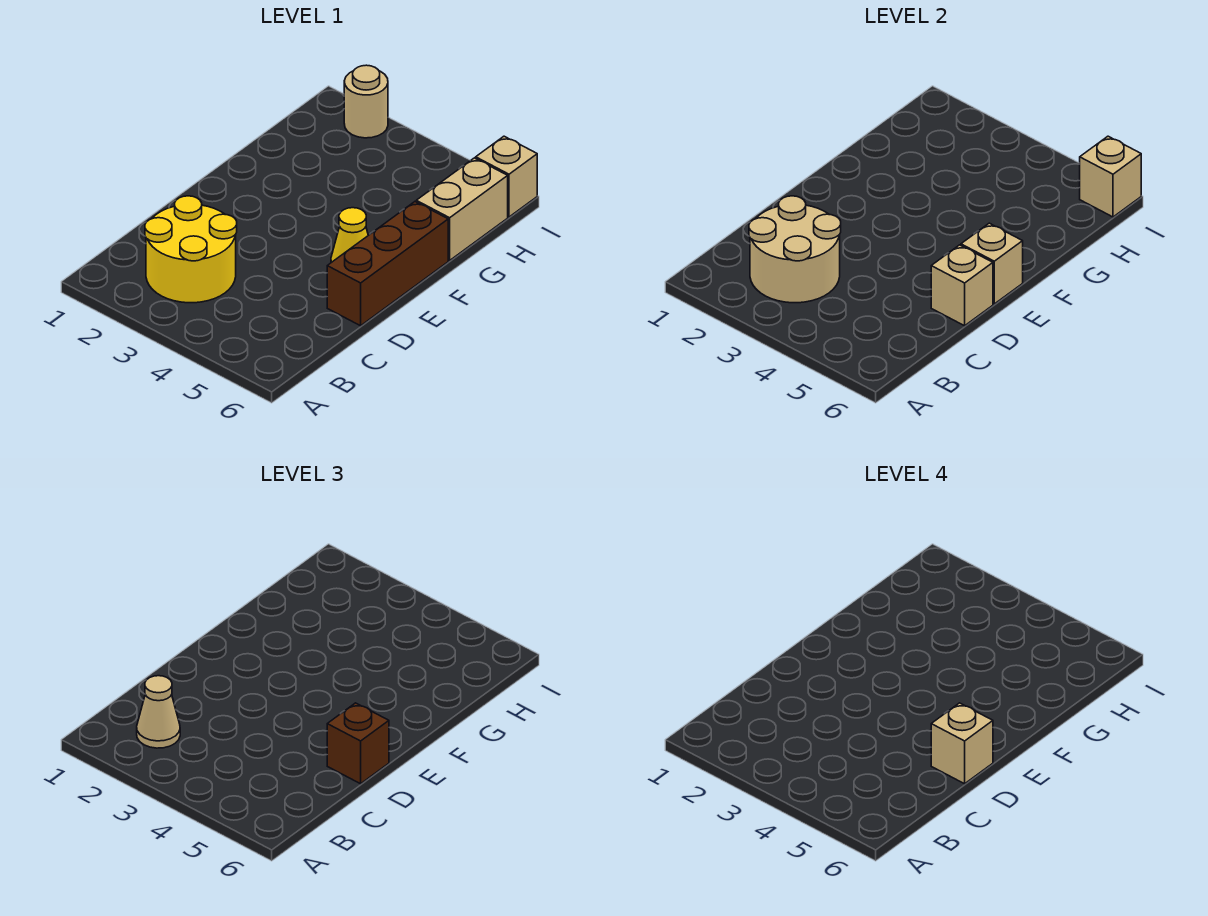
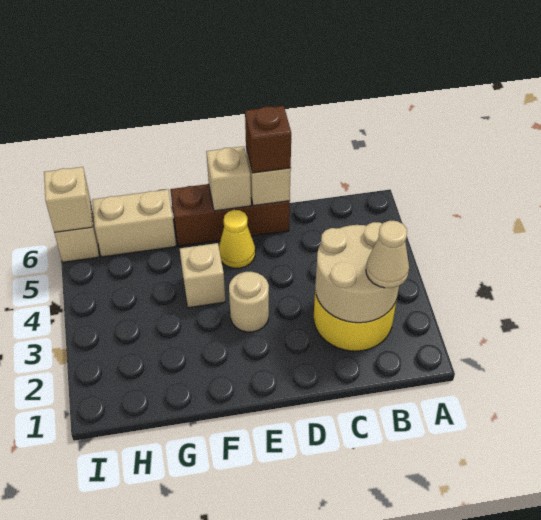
tan 1x1 brick [931,703,993,784] -> tan 1x1 brick moved to [180,243,225,308]
tan 1x1 round brick [344,65,388,138] -> tan 1x1 round brick moved to [229,272,269,332]

